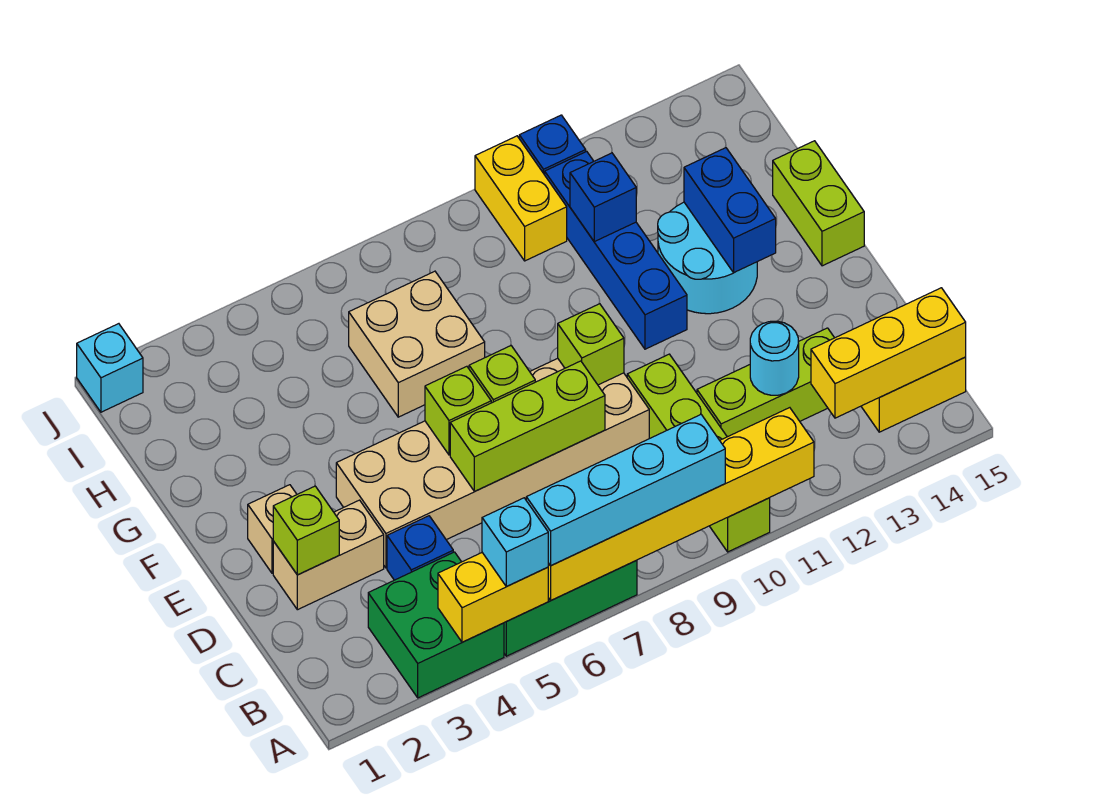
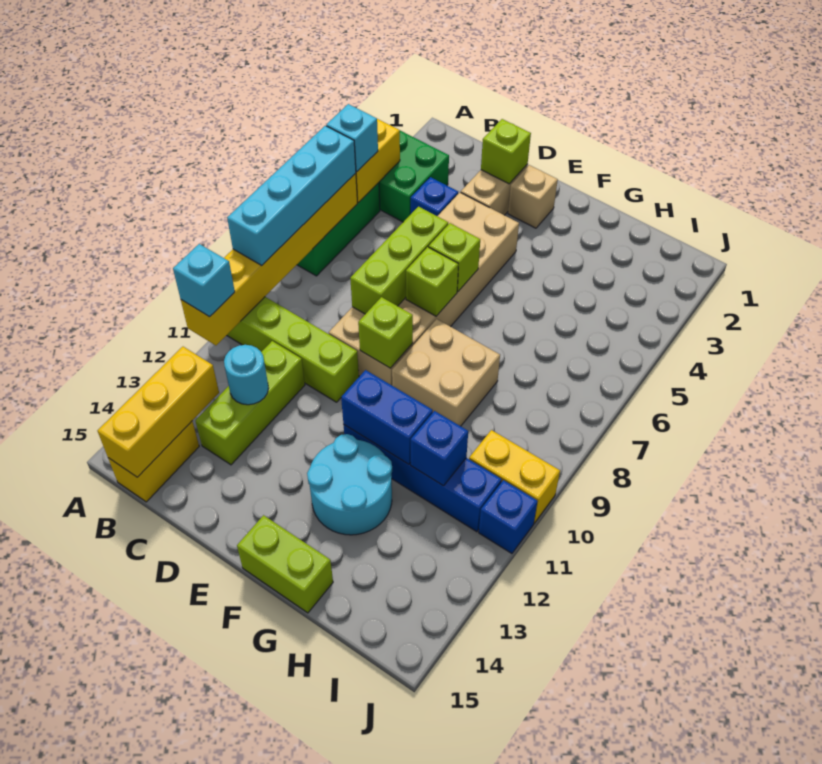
blue 1x2 brick [684,148,776,273] -> blue 1x2 brick moved to [341,370,433,464]
tan 2x2 brick [349,271,485,417] -> tan 2x2 brick moved to [392,319,500,426]
cyan 1x1 brick [77,324,143,412] -> cyan 1x1 brick moved to [173,244,235,317]

